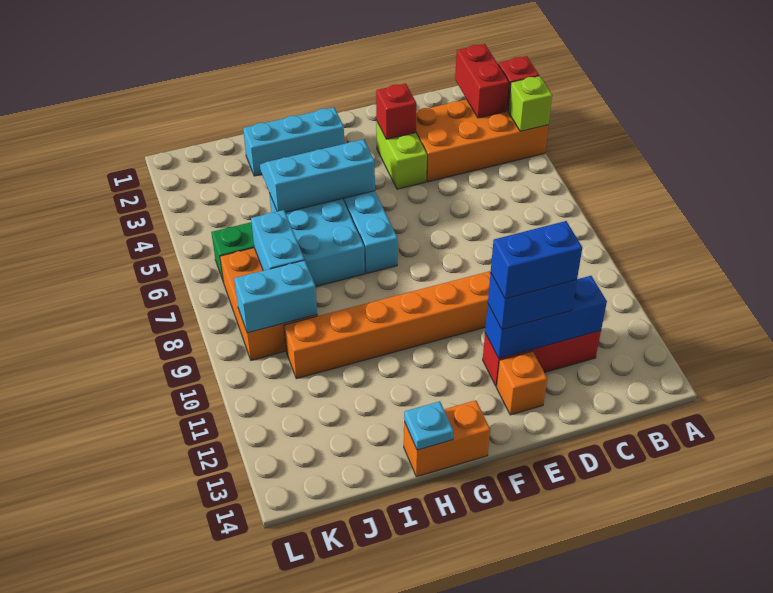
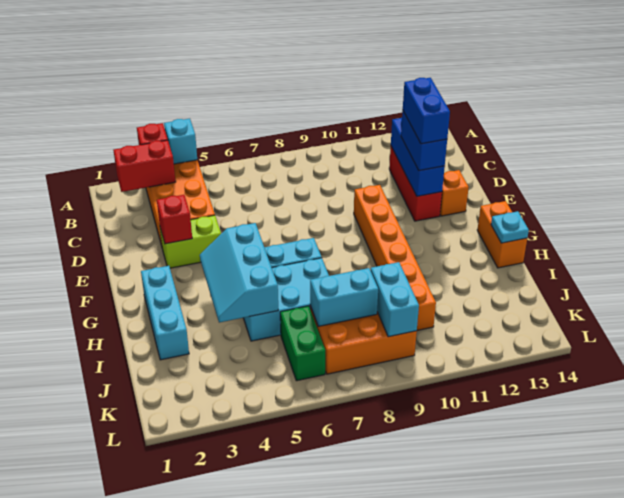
lime 1x1 brick [508,76,552,131] -> cyan 1x1 brick [164,119,197,164]

